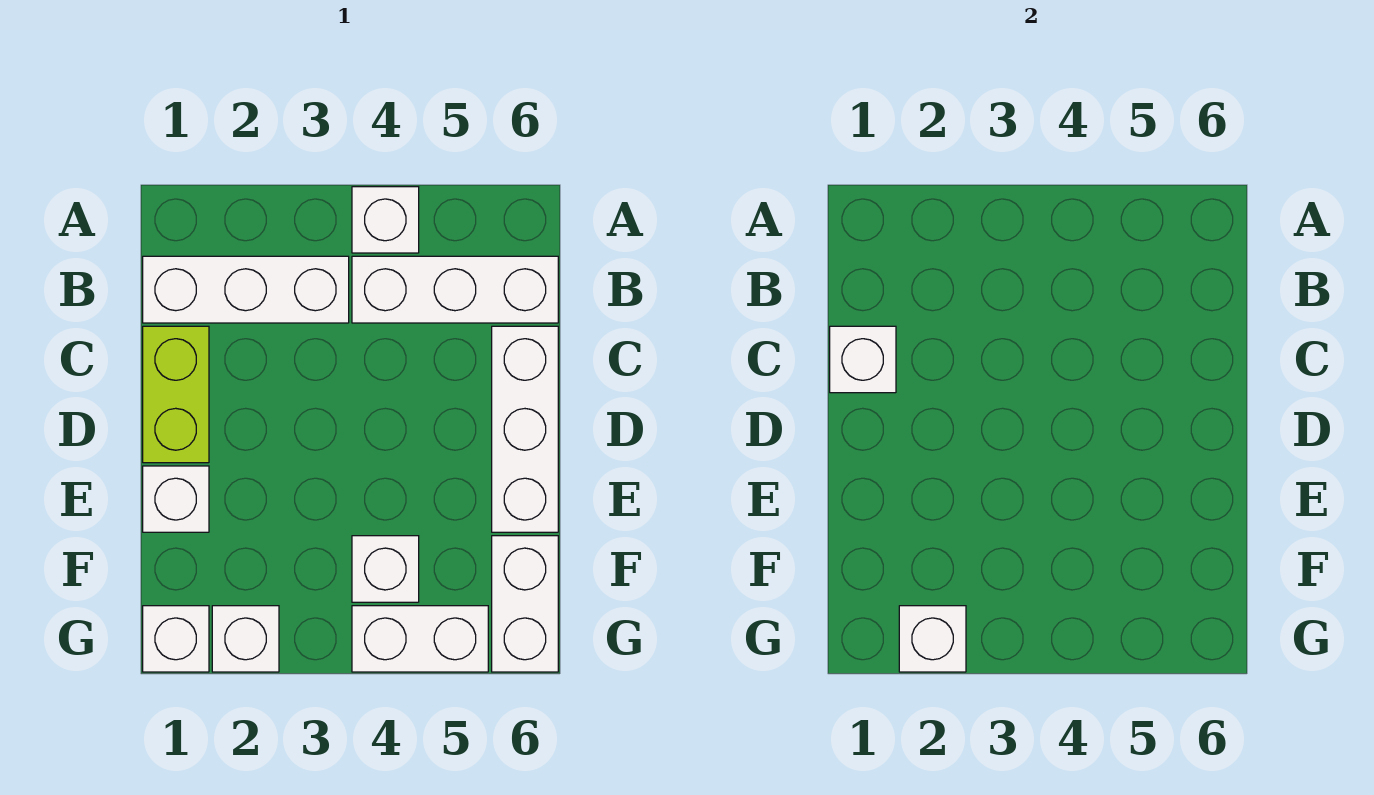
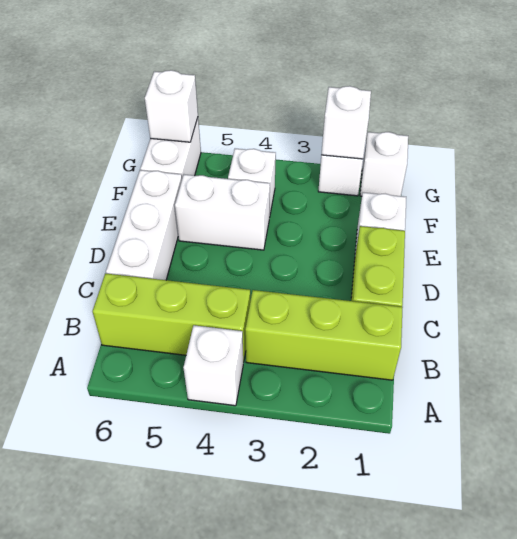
white 1x3 brick [143,256,349,323] -> lime 1x3 brick [245,290,403,380]
white 1x3 brick [352,256,558,323] -> lime 1x3 brick [93,273,250,362]
white 1x1 brick [830,326,896,393] -> white 1x1 brick moved to [145,70,198,142]
white 1x2 brick [352,606,488,672] -> white 1x2 brick moved to [175,175,270,250]

